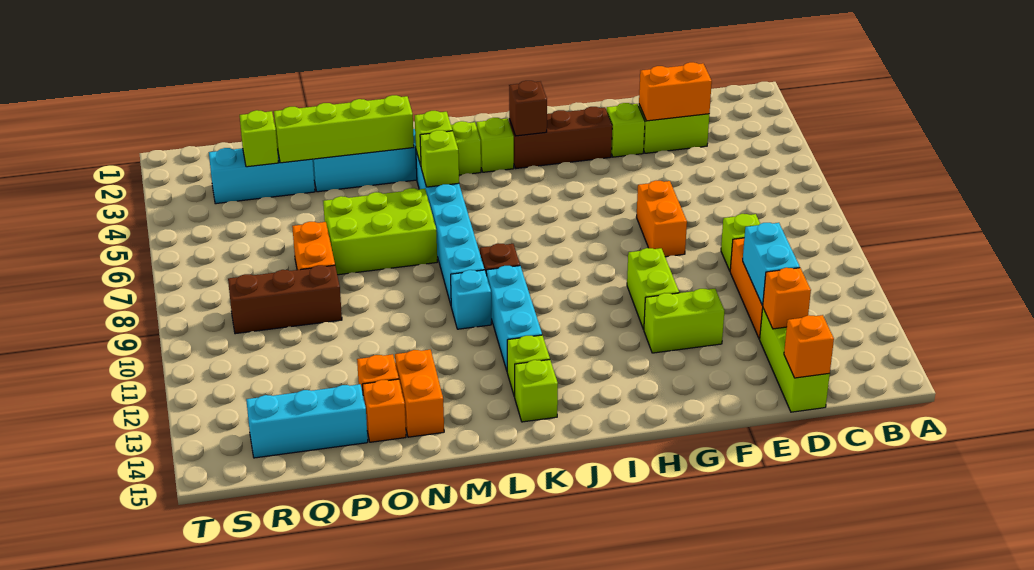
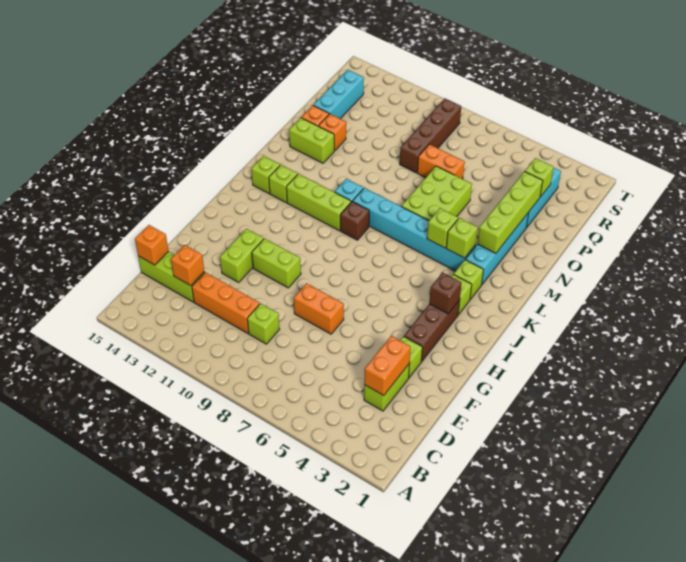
cyan 1x2 brick [743,223,800,305] -> none
cyan 1x3 brick [486,266,542,370] -> lime 1x3 brick [286,174,351,230]
orange 1x2 brick [395,350,444,437] -> lime 1x2 brick [289,118,334,163]
brown 1x3 brick [228,265,342,334] -> brown 1x4 brick [400,98,461,173]

